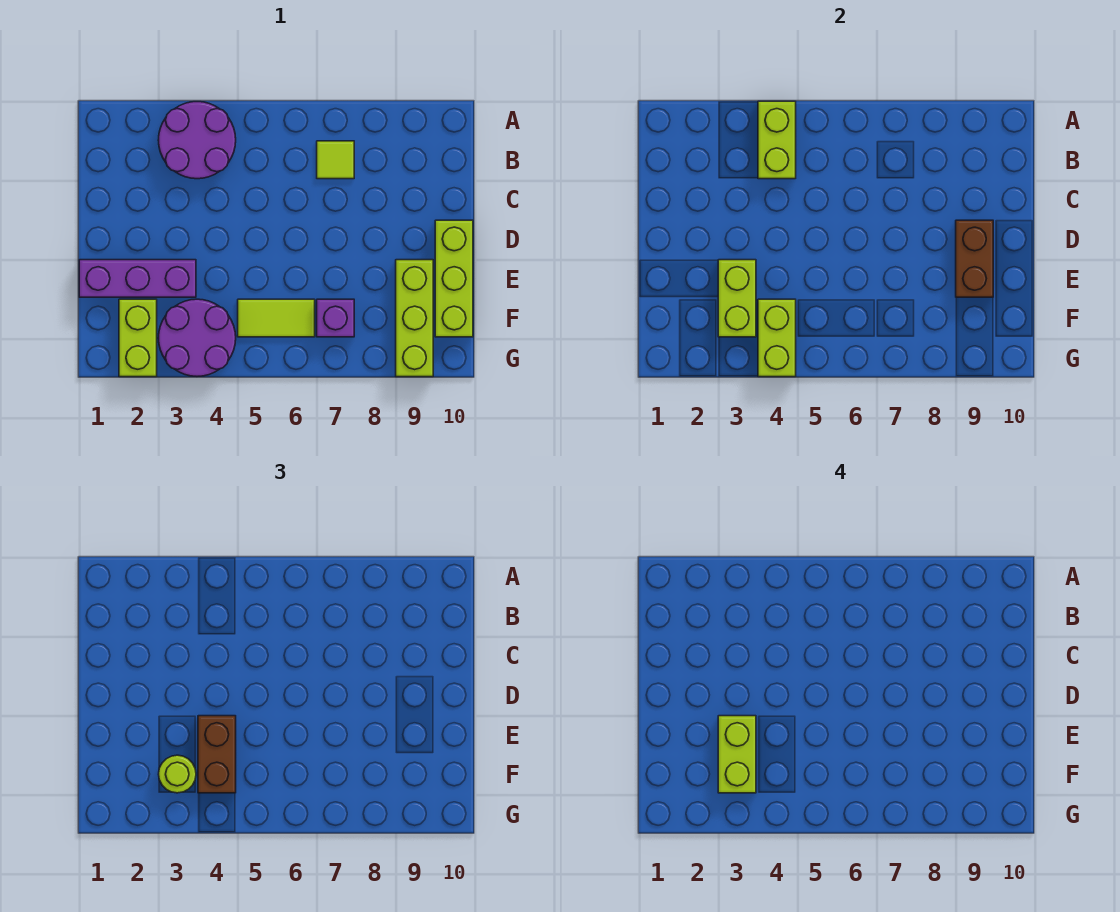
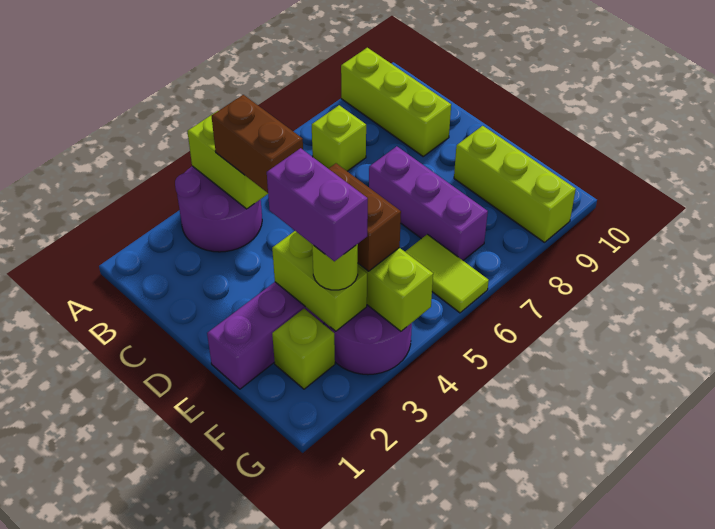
lime 1x1 tile [317,141,354,179] -> lime 1x1 brick [312,105,366,171]
brown 1x2 brick [956,220,993,297] -> brown 1x2 brick moved to [212,95,303,193]
lime 1x3 brick [435,220,473,337] -> lime 1x3 brick moved to [341,48,451,156]
lime 1x2 brick [718,716,756,793] -> purple 1x2 brick [267,148,368,261]
lime 1x2 brick [119,299,157,377] -> lime 1x1 brick [272,309,335,389]
lime 1x2 tile [238,299,315,337] -> lime 1x2 tile turned to [405,234,489,313]
purple 1x1 brick [317,299,354,337] -> purple 1x3 brick [369,146,488,260]

